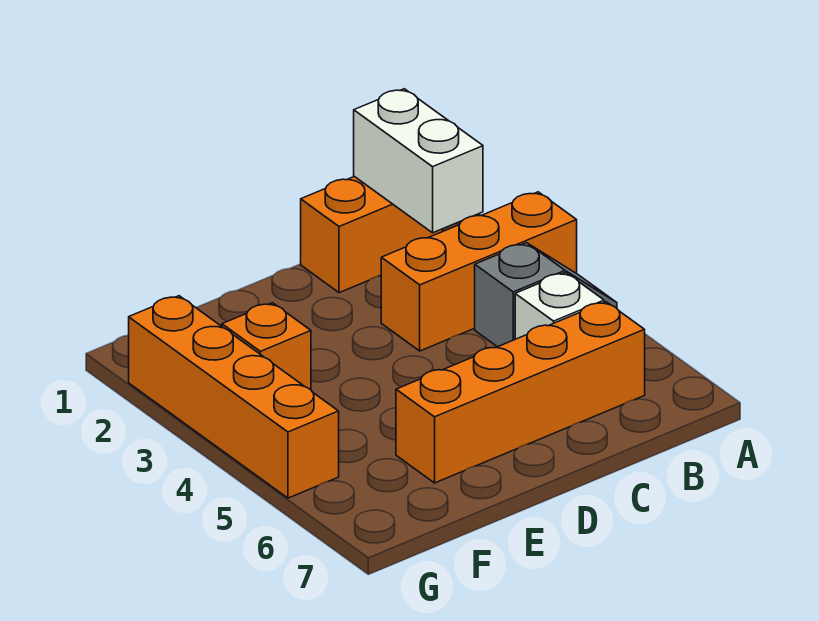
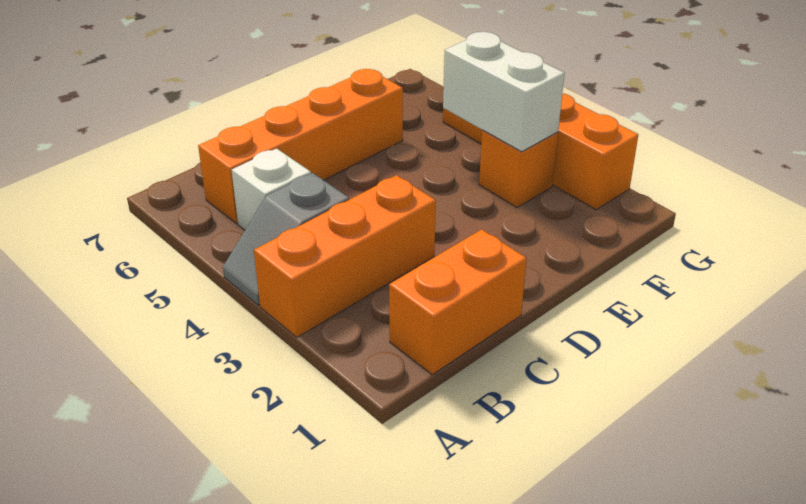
white 1x2 brick [354,89,483,233] -> white 1x2 brick moved to [443,32,565,152]

